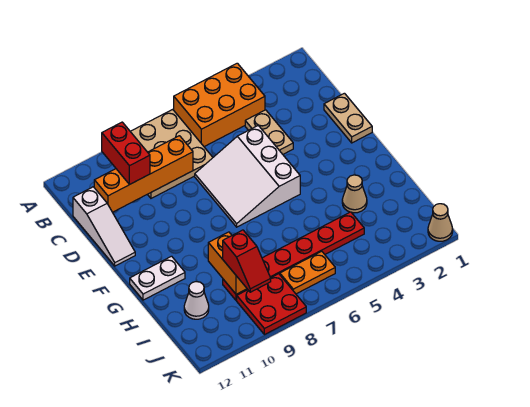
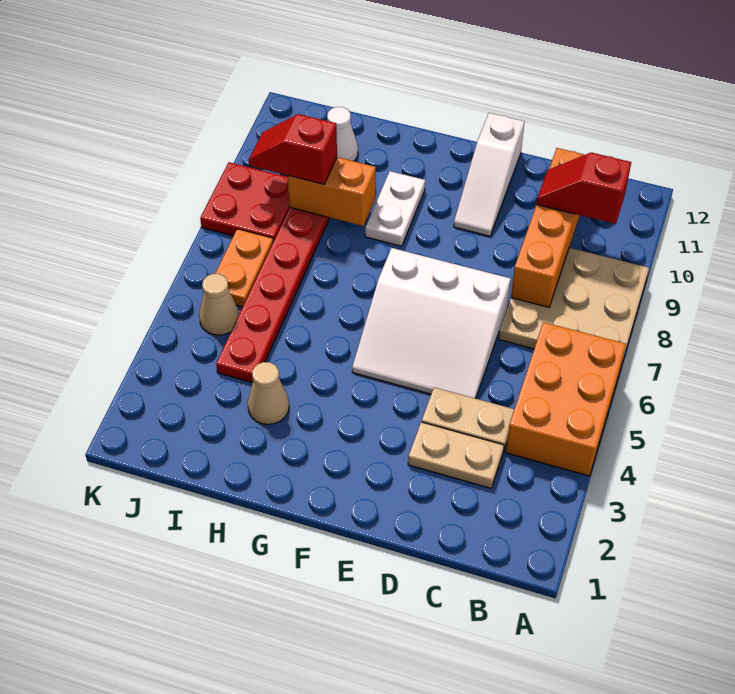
red 1x2 brick [102,122,150,185] -> red 1x2 slope [536,152,631,224]
white 1x3 slope [73,187,135,266] -> white 1x3 slope turned to [454,113,525,236]
tan 1x2 plate [324,93,372,143] -> tan 1x2 plate moved to [408,422,504,488]
white 3x3 slope [195,125,300,227] -> white 3x3 slope turned to [352,248,511,399]
white 1x2 plate [130,256,185,300] -> white 1x2 plate moved to [365,171,425,246]
tan 1x1 cone [428,204,453,241] -> tan 1x1 cone moved to [199,274,239,335]

